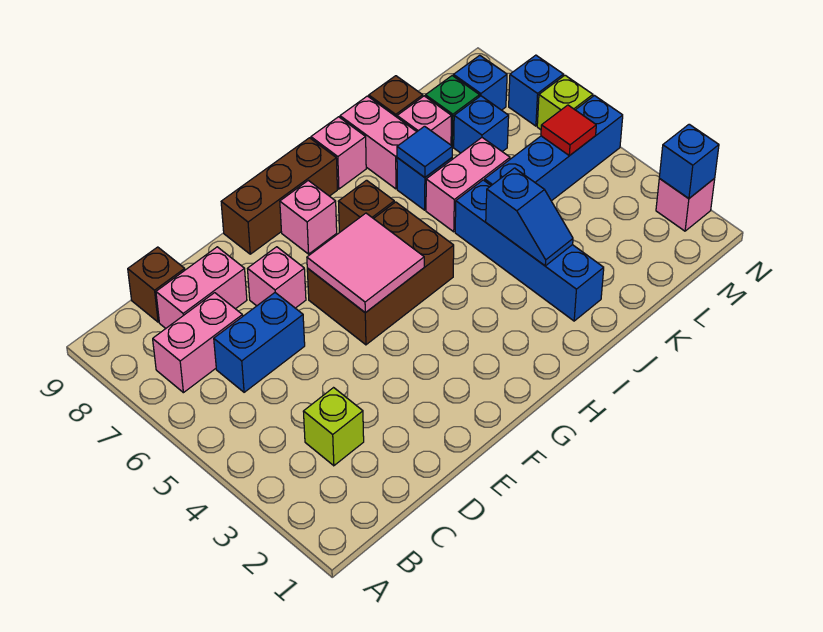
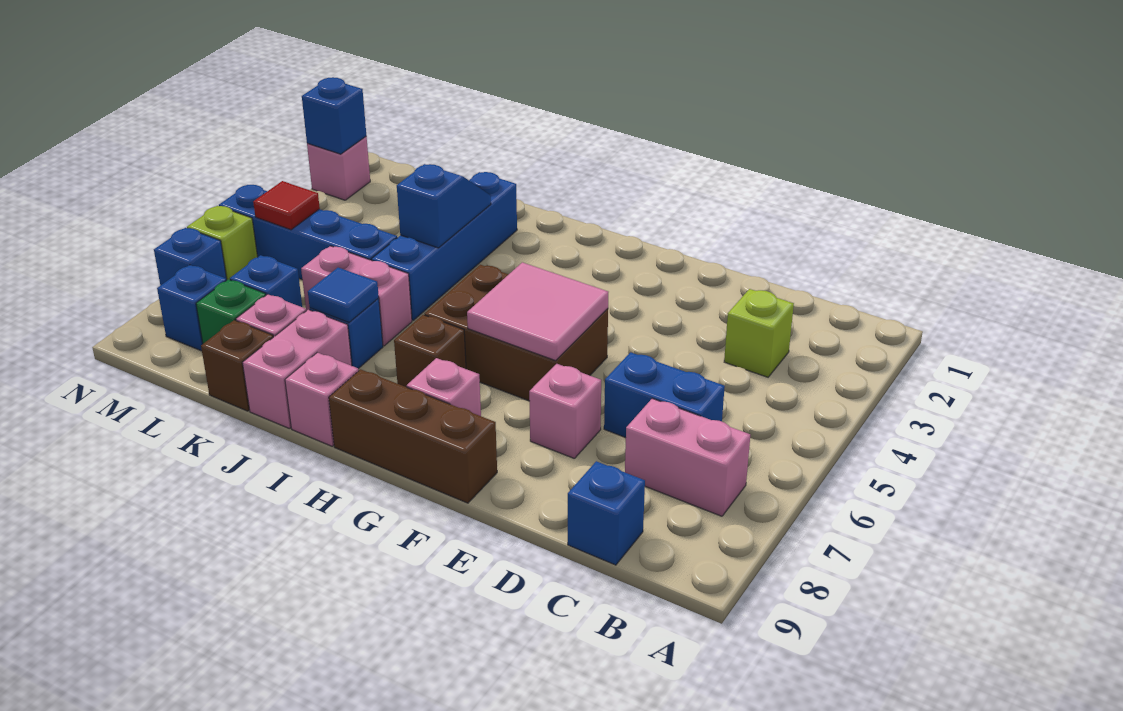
pink 1x2 brick [156,247,247,328] -> none
brown 1x1 brick [128,247,185,322] -> blue 1x1 brick [568,461,645,565]

